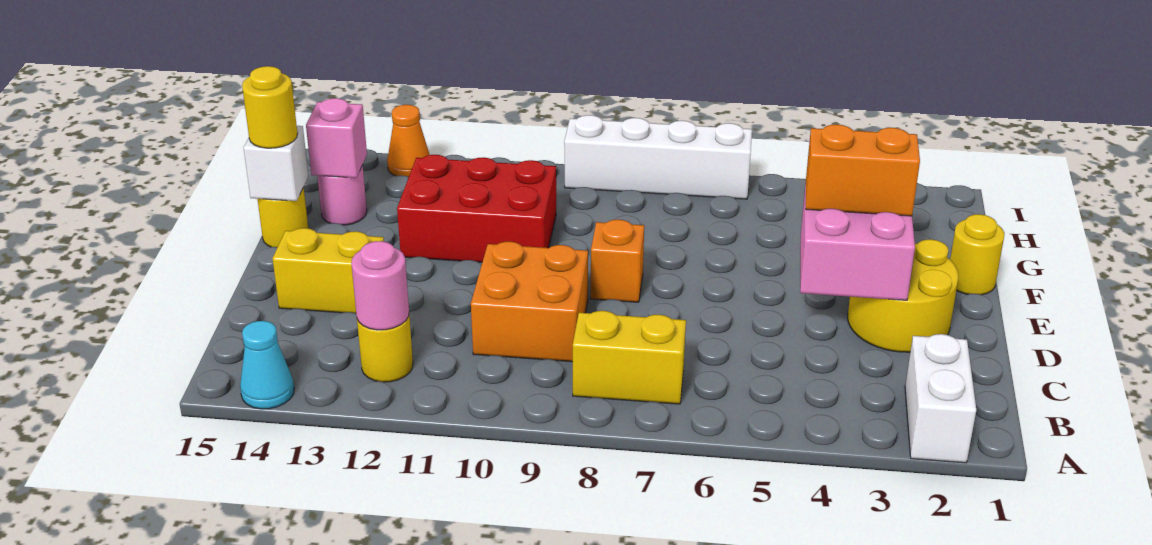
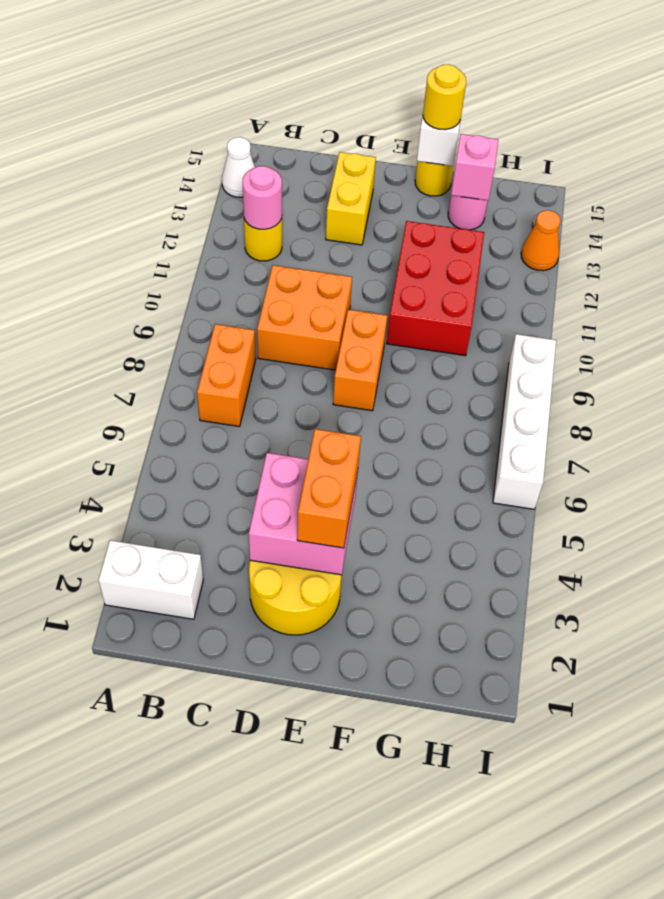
cyan 1x1 cone [240,321,294,409] -> white 1x1 cone [222,137,255,197]
yellow 1x2 brick [573,311,686,404] -> orange 1x2 brick [197,324,256,427]
orange 1x1 brick [591,220,644,302] -> orange 1x2 brick [333,310,387,411]
yellow 1x1 round brick [950,214,1005,295] -> none

